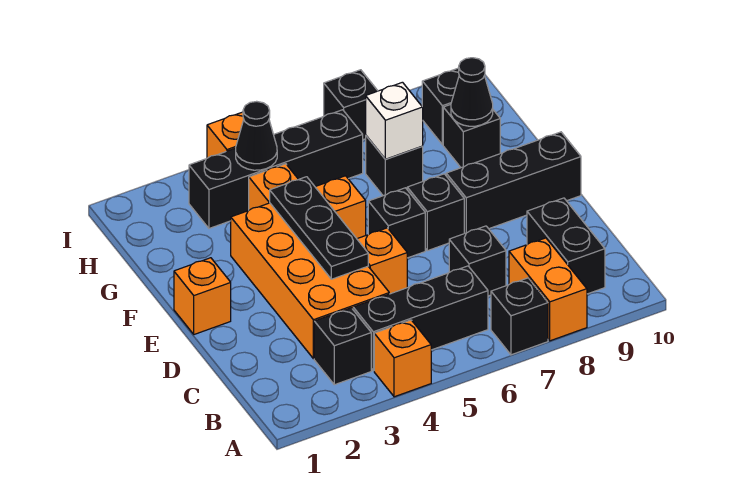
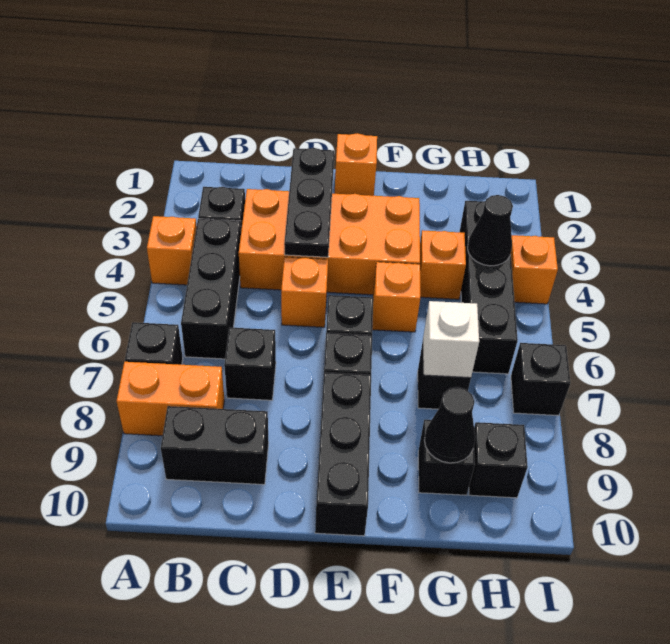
black 1x3 plate [270,177,368,279] -> black 1x3 plate turned to [284,148,334,257]

